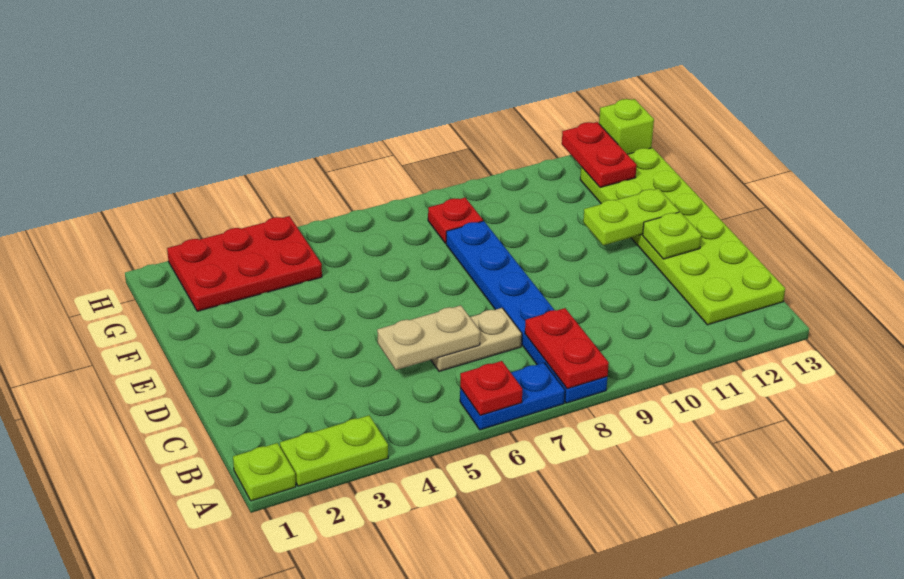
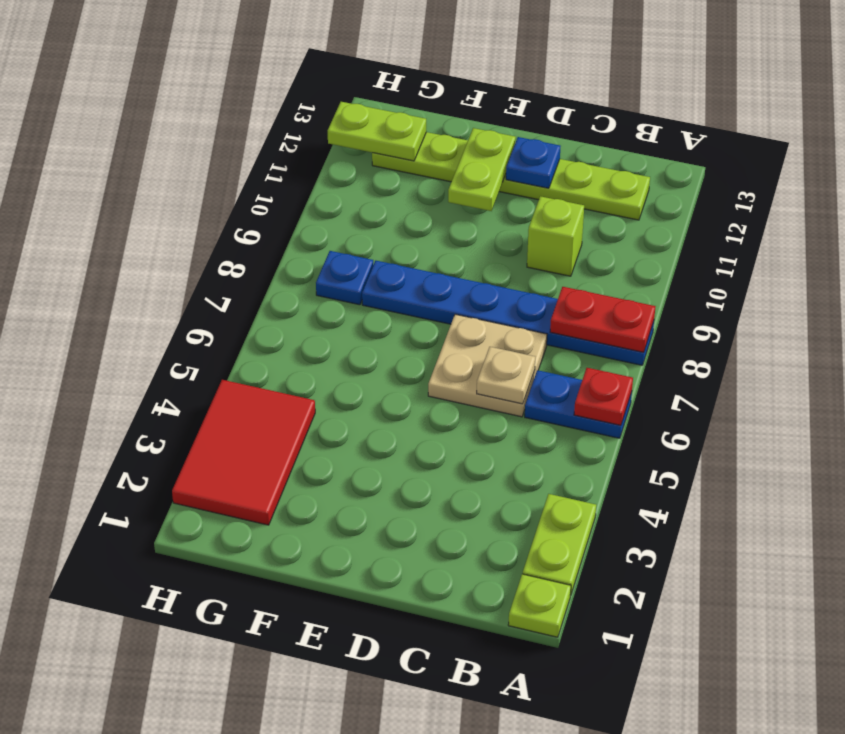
blue 1x2 plate [460,363,565,430] -> blue 1x2 plate turned to [525,370,632,438]
lime 2x6 plate [580,148,785,325] -> lime 1x6 plate [372,132,650,220]
tan 1x2 plate [377,305,480,370] -> tan 1x1 plate [477,347,535,404]
tan 1x2 plate [431,308,522,371] -> tan 2x2 plate [428,314,547,417]
lime 1x1 plate [643,212,702,259] -> blue 1x1 plate [506,137,560,188]
red 2x3 plate [167,216,322,311] -> red 2x3 tile [172,380,315,525]
red 1x1 plate [428,198,483,243] -> blue 1x1 plate [316,251,373,305]
red 1x2 plate [562,122,637,187] -> lime 1x2 plate [328,102,426,161]
lime 1x1 brick [599,99,654,154] -> lime 1x1 brick moved to [527,196,584,276]

